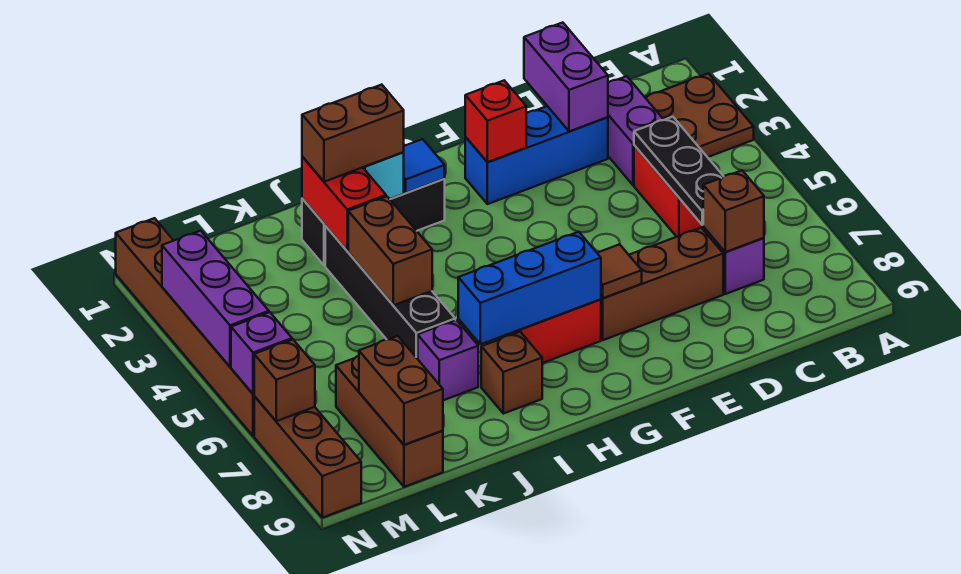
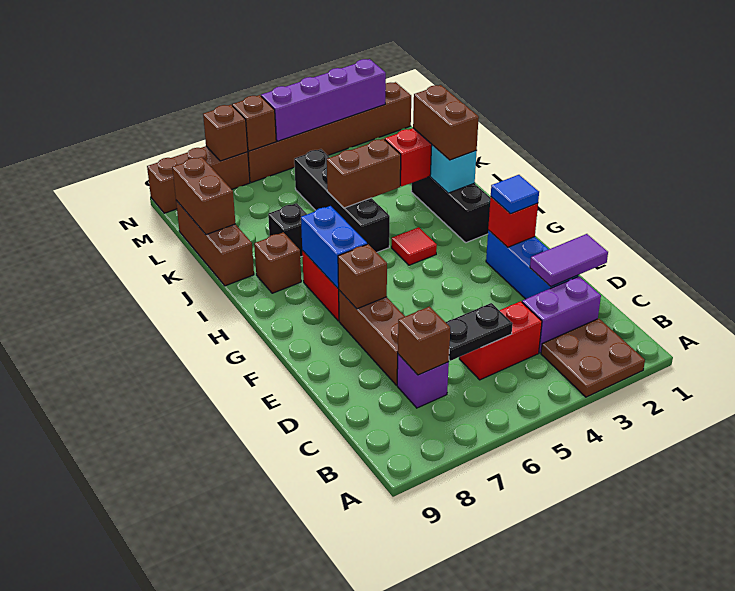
black 1x3 plate [634,117,724,225] -> black 1x2 plate [446,303,513,361]
purple 1x2 brick [524,22,608,131] -> purple 1x2 tile [530,234,608,286]
brown 1x1 tile [597,244,642,298] -> brown 1x1 brick [338,244,387,309]
blue 1x3 brick [458,232,601,344] -> blue 1x2 brick [301,206,367,288]
blue 1x1 tile [404,139,445,193] -> blue 1x1 tile moved to [491,175,539,214]
none -> red 1x1 tile [392,227,437,265]
black 1x4 brick [325,226,455,359] -> black 1x4 brick turned to [294,149,390,252]
purple 1x1 brick [418,320,478,400] -> black 1x1 brick [268,203,307,257]
brown 1x3 brick [336,356,443,487] -> brown 1x3 brick turned to [176,200,254,286]
brown 1x2 brick [359,336,443,445] -> brown 1x2 brick turned to [172,157,235,235]
purple 1x3 brick [162,231,269,367] -> purple 1x4 brick [261,59,386,141]
purple 1x1 brick [231,312,292,394] -> brown 1x1 brick [232,95,276,151]

